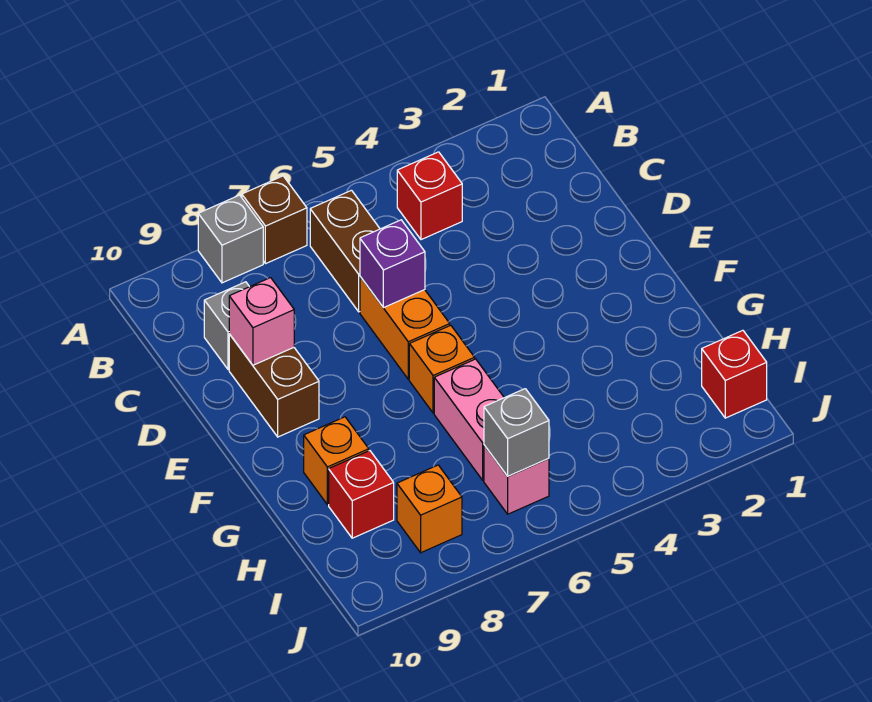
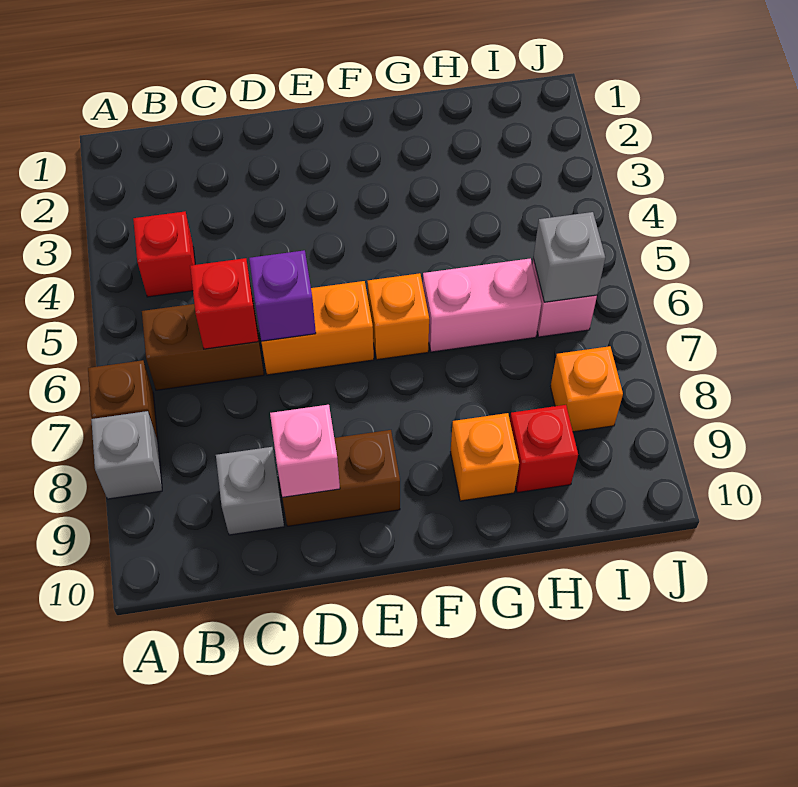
red 1x1 brick [702,330,767,418] -> red 1x1 brick moved to [190,258,259,349]

